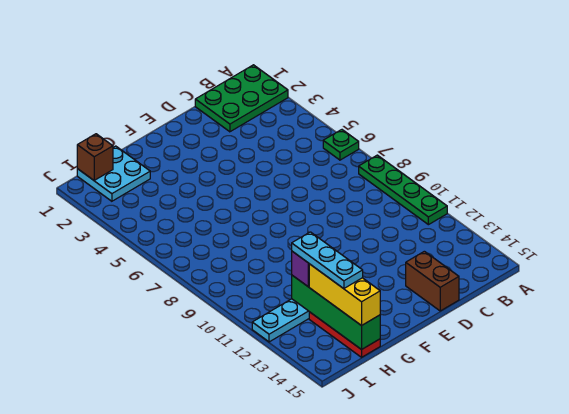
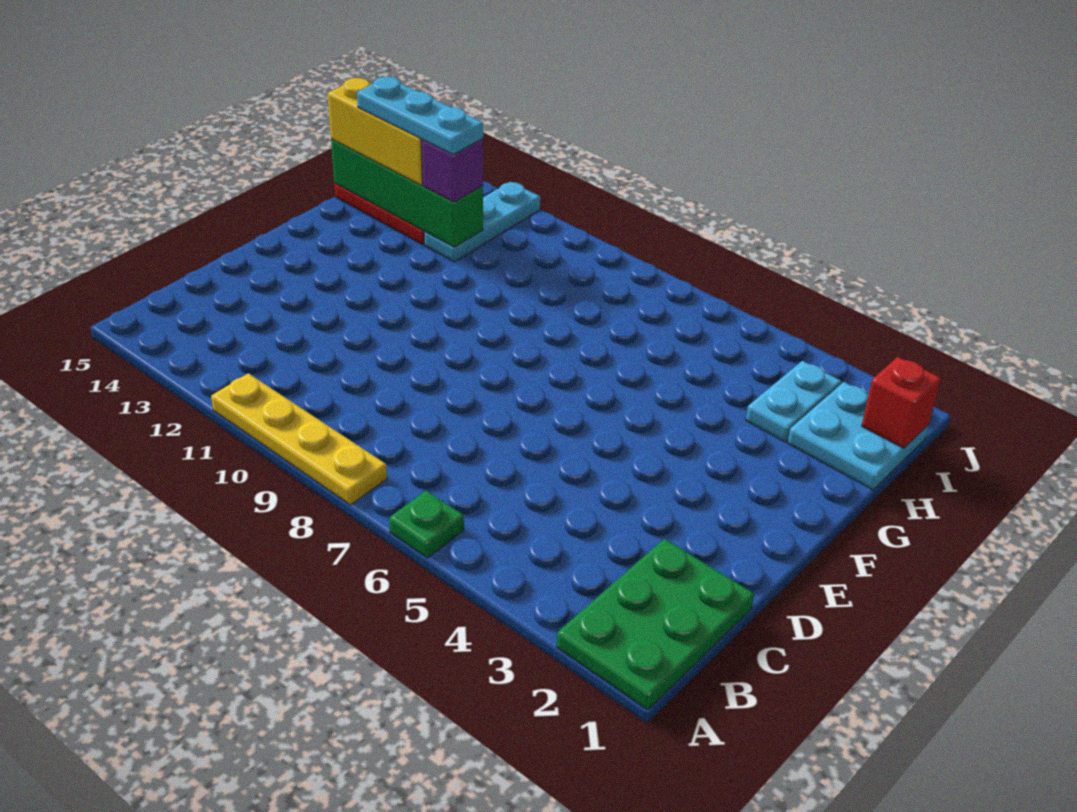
green 1x4 plate [359,155,447,225] -> yellow 1x4 plate [211,373,387,505]
brown 1x2 brick [406,251,459,311] -> none
none -> cyan 1x2 plate [746,361,841,442]
brown 1x1 brick [77,134,113,180] -> red 1x1 brick [862,357,941,448]

